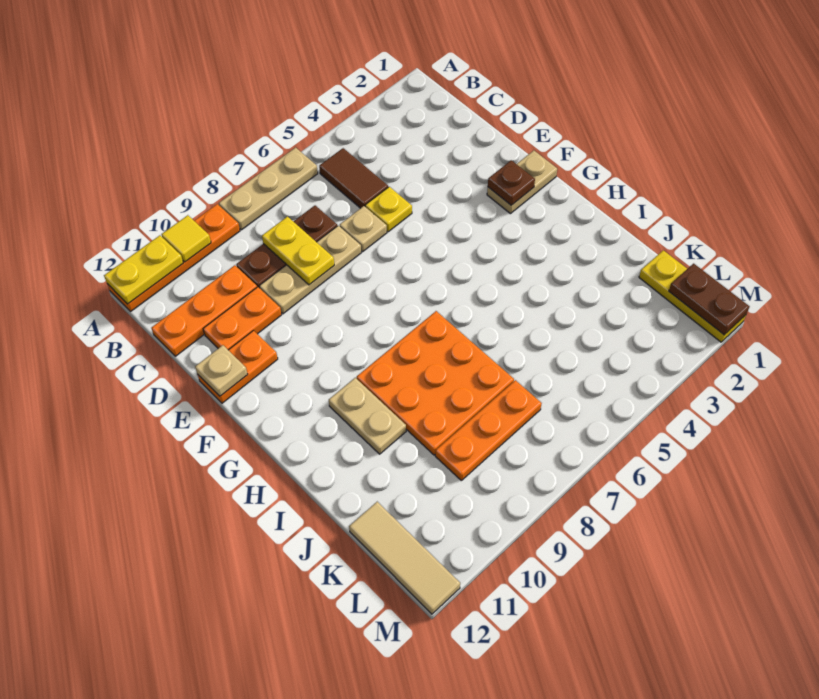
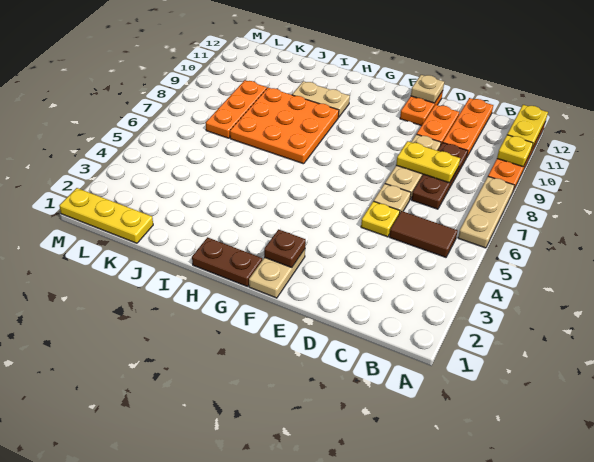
yellow 1x1 tile [162,215,211,262] -> yellow 1x1 plate [497,135,533,167]
tan 1x3 tile [349,502,460,614] -> none
brown 1x2 plate [669,264,750,335] -> brown 1x2 plate moved to [192,237,262,287]

